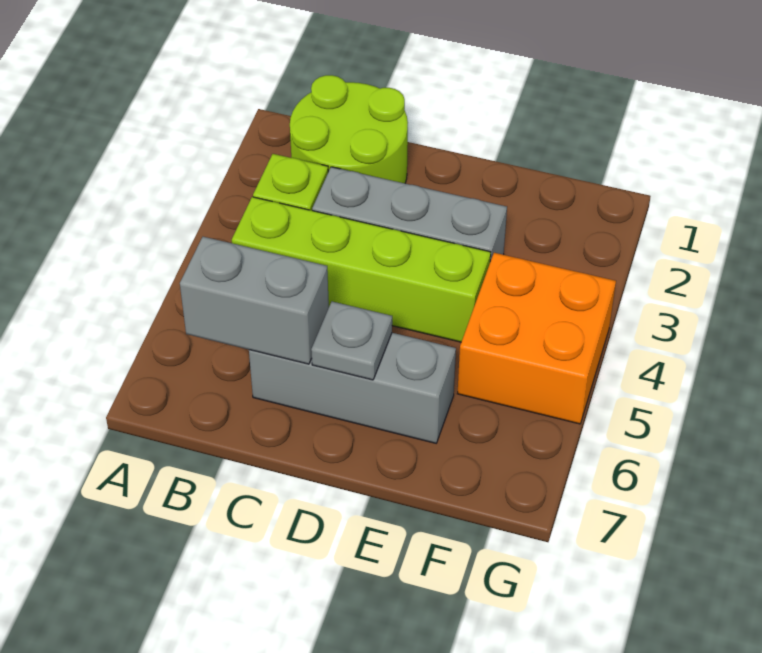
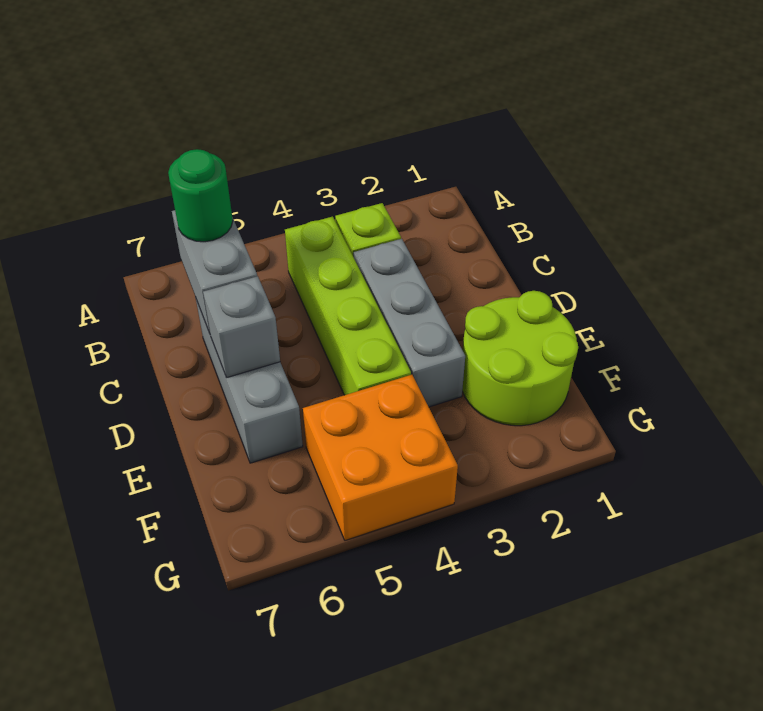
lime 2x2 round brick [290,75,408,183] -> lime 2x2 round brick moved to [462,291,578,426]
none -> green 1x1 round brick [168,149,233,242]
grey 1x1 plate [311,302,392,380] -> grey 1x1 brick [203,276,280,378]

